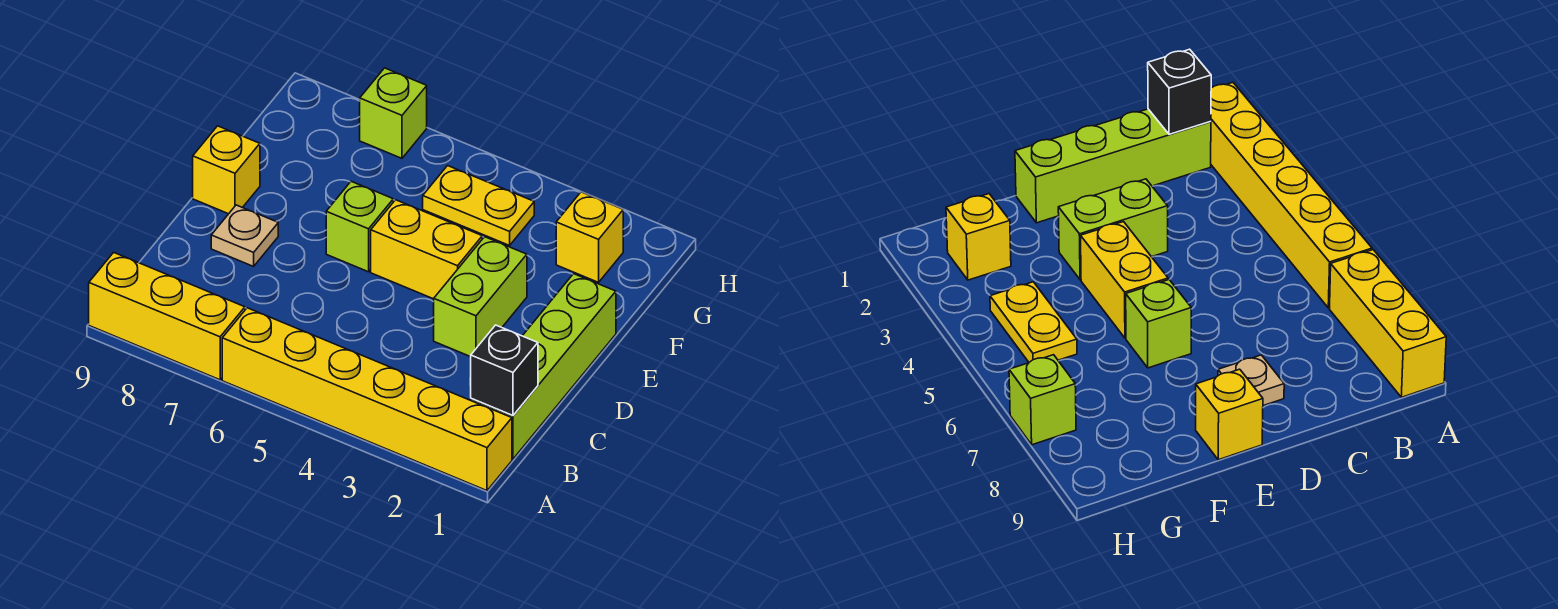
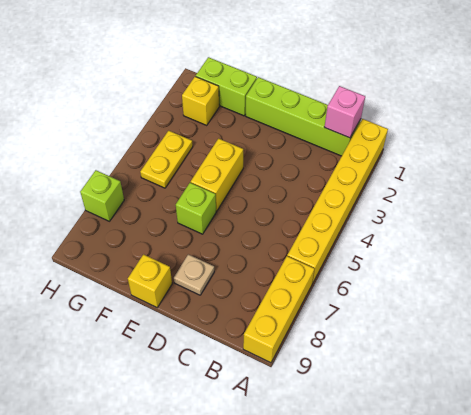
black 1x1 brick [470,325,538,415] -> pink 1x1 brick [324,86,365,138]
lime 1x2 brick [434,237,527,357] -> lime 1x2 brick moved to [196,57,257,116]

